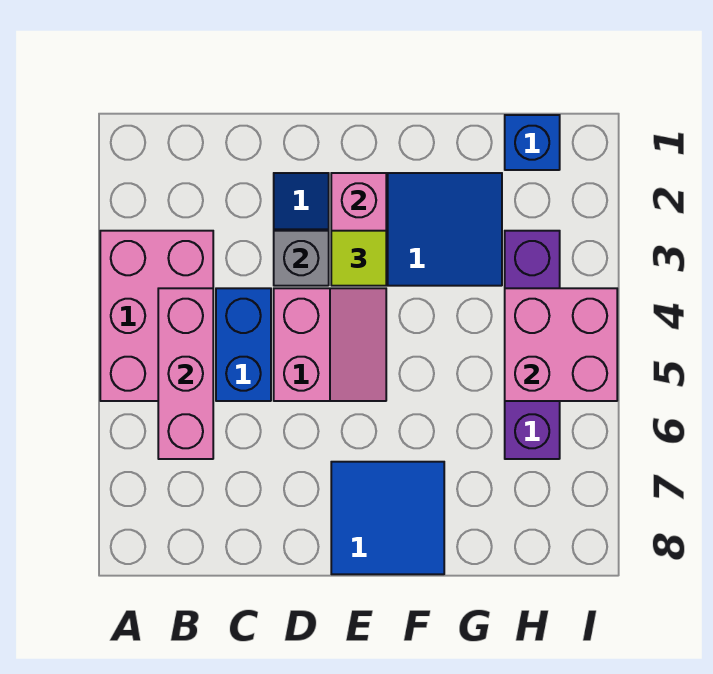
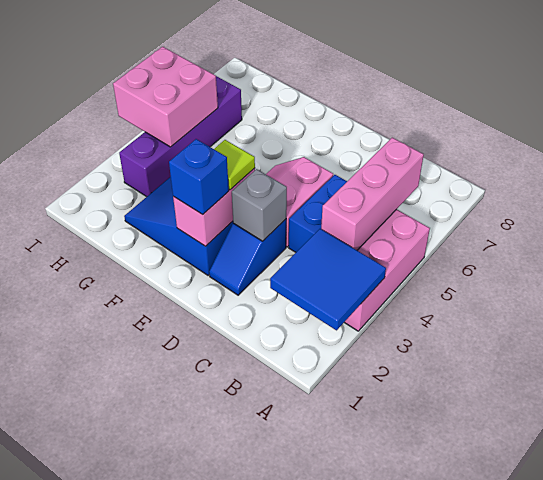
blue 2x2 tile [331,462,444,574] -> blue 2x2 tile moved to [270,229,386,330]
blue 1x1 brick [505,115,560,170] -> blue 1x1 brick moved to [169,139,229,214]

